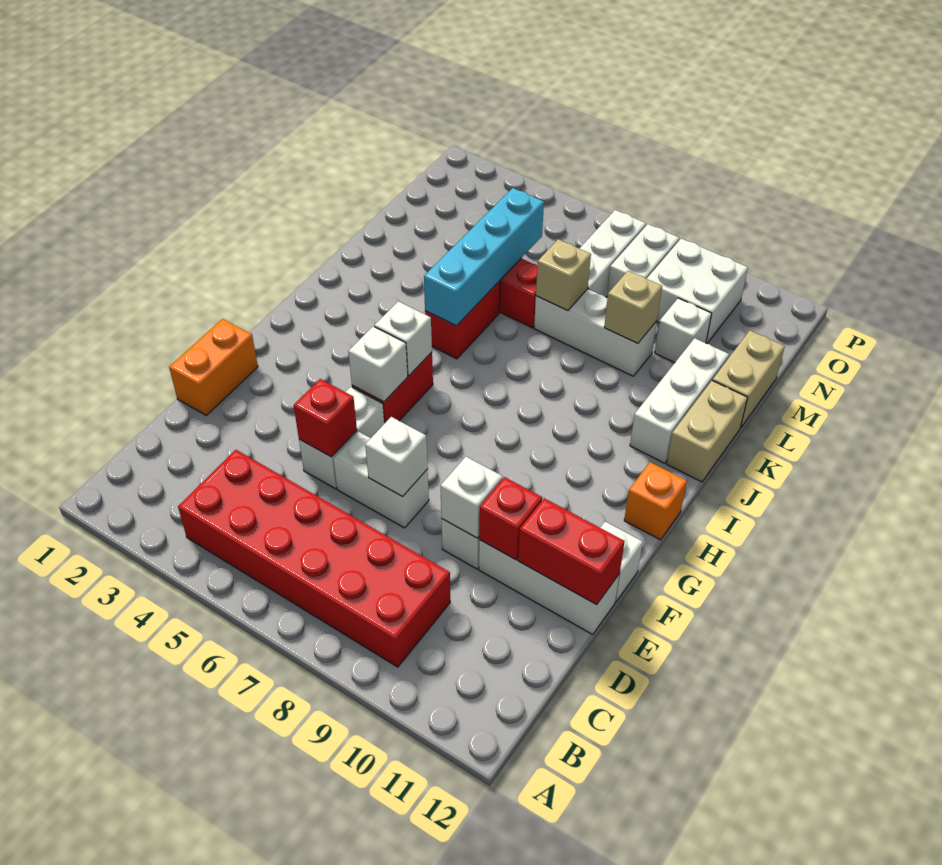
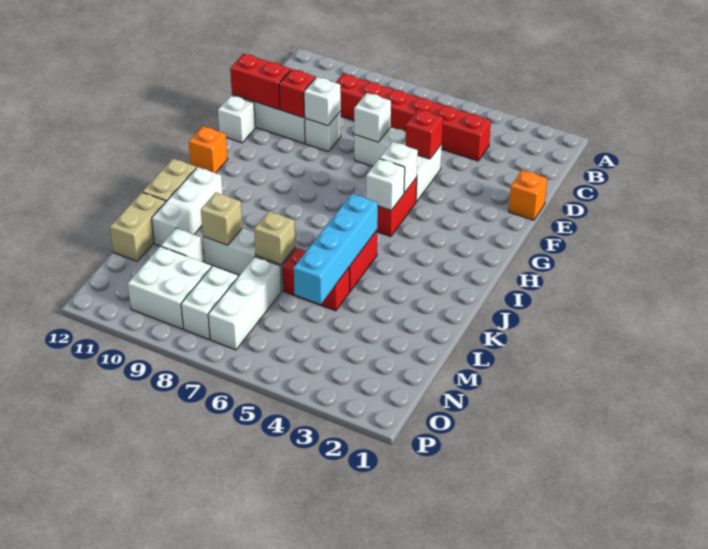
red 2x6 brick [178,450,450,667] -> red 1x6 brick [335,74,491,161]
orange 1x2 brick [169,319,258,415] -> orange 1x1 brick [509,170,547,220]

